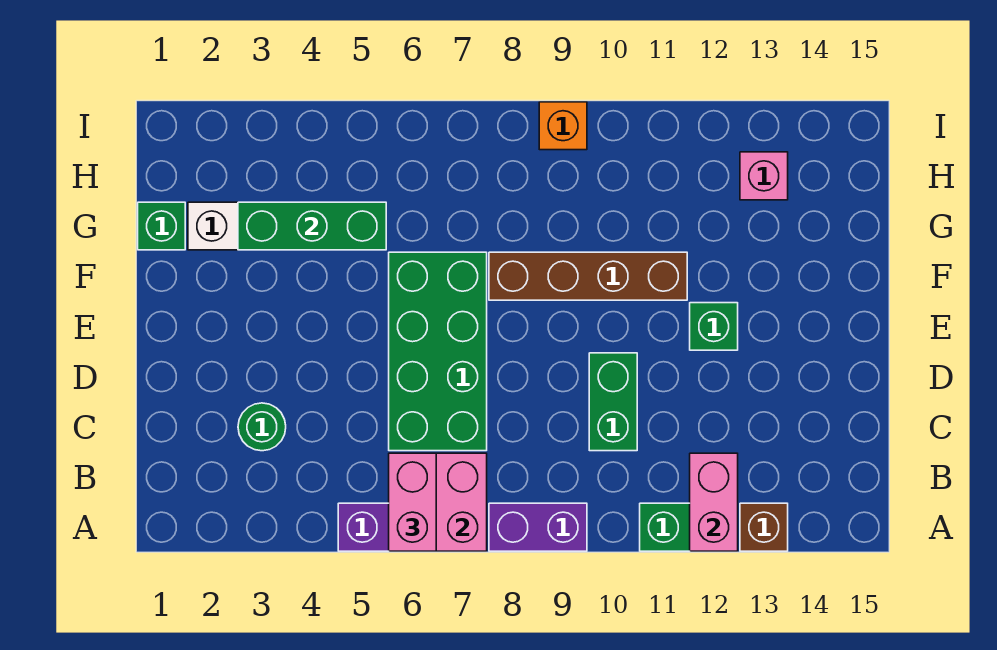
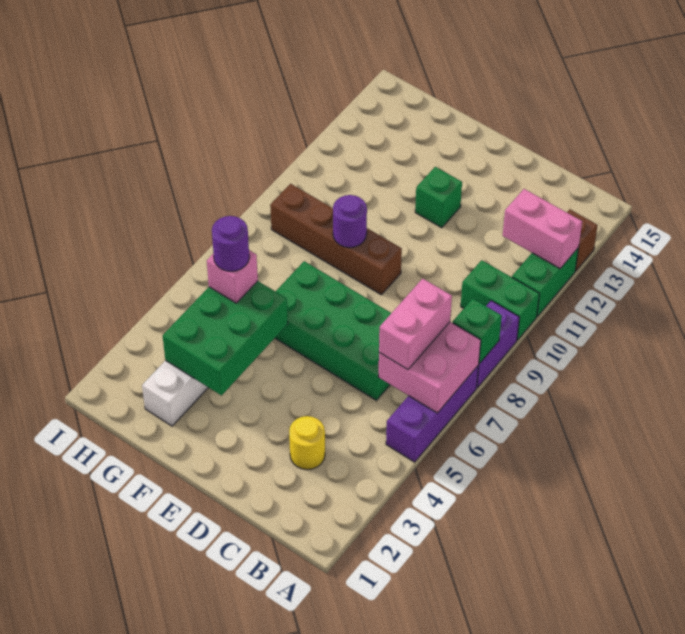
pink 1x2 brick [389,453,436,551] -> pink 1x2 brick turned to [379,279,452,370]
green 1x1 round brick [238,403,286,451] -> yellow 1x1 round brick [289,416,325,470]
green 1x2 brick [589,353,637,451] -> green 1x2 brick moved to [461,260,539,340]
brown 1x4 brick [489,252,687,300] -> brown 1x4 brick turned to [270,184,402,295]
none -> purple 1x1 round brick [333,195,367,248]
green 1x1 brick [138,202,185,250] -> green 1x1 brick moved to [453,299,502,364]
green 1x3 brick [238,202,386,250] -> green 2x3 brick [163,281,288,396]
none -> purple 1x1 round brick [212,216,249,271]
pink 1x1 brick [740,152,788,200] -> pink 1x1 brick moved to [207,250,258,303]
orange 1x1 brick [539,102,587,150] -> none

